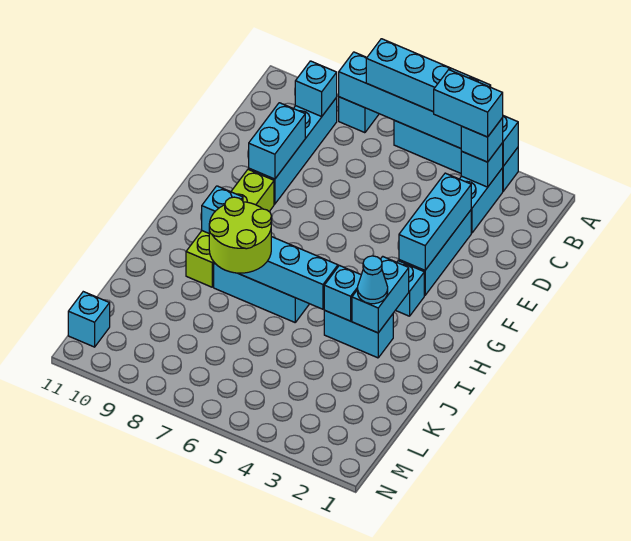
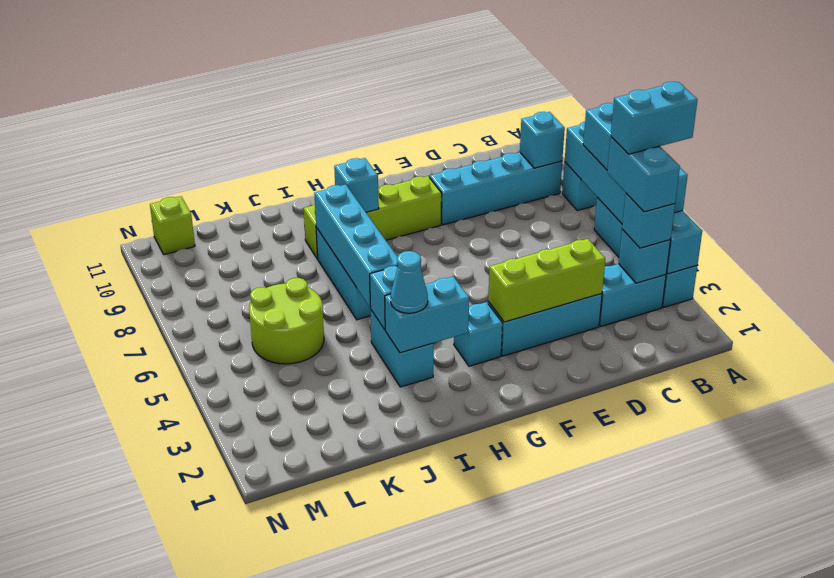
cyan 1x3 brick [399,173,471,270] -> lime 1x3 brick [488,239,605,322]
cyan 1x2 brick [249,103,305,179] -> cyan 1x2 brick moved to [611,82,698,154]
lime 2x2 round brick [209,197,272,273] -> lime 2x2 round brick moved to [249,278,324,364]
cyan 1x1 brick [68,292,110,347] -> lime 1x1 brick [150,196,195,255]

